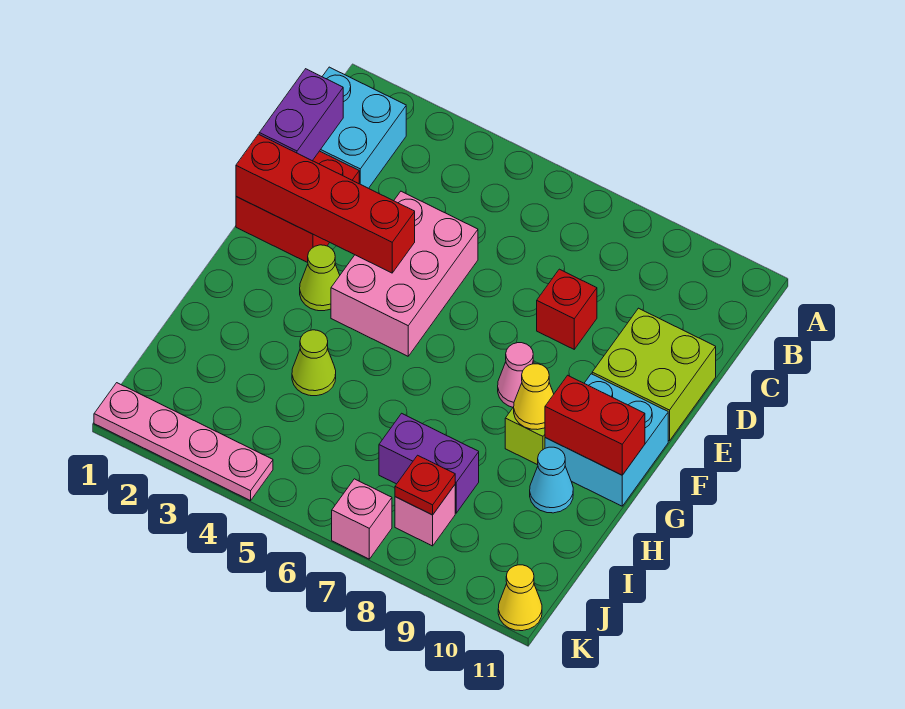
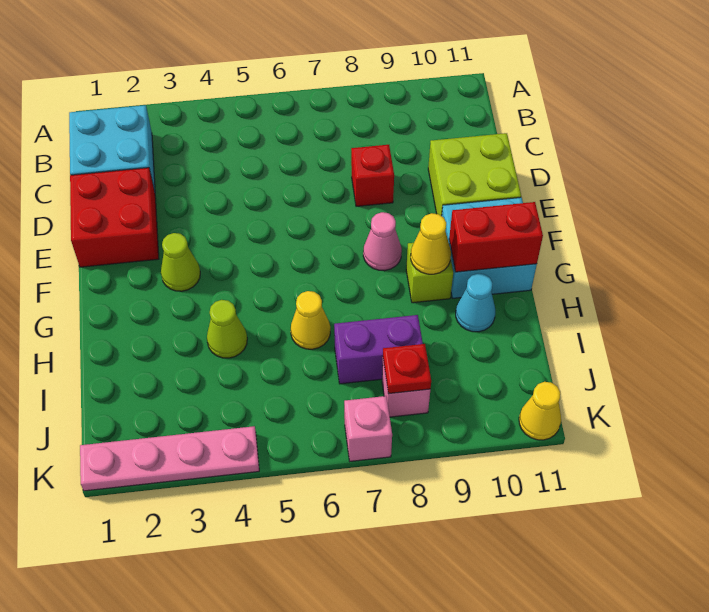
purple 1x2 brick [259,69,343,161] -> none
pink 2x3 brick [331,191,478,356] -> none
red 1x4 brick [236,134,415,273] -> none
none -> yellow 1x1 cone [291,291,330,349]

